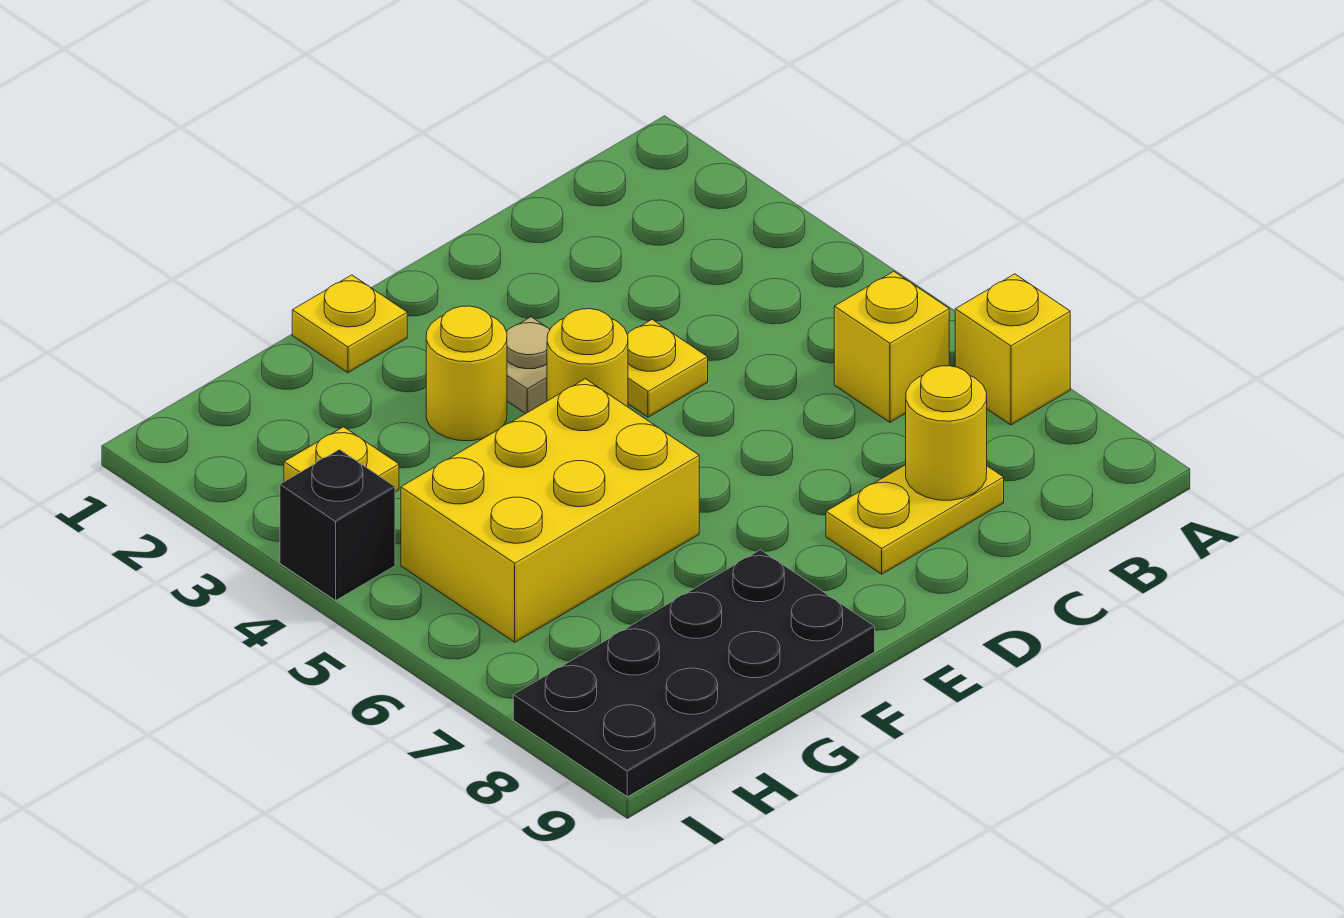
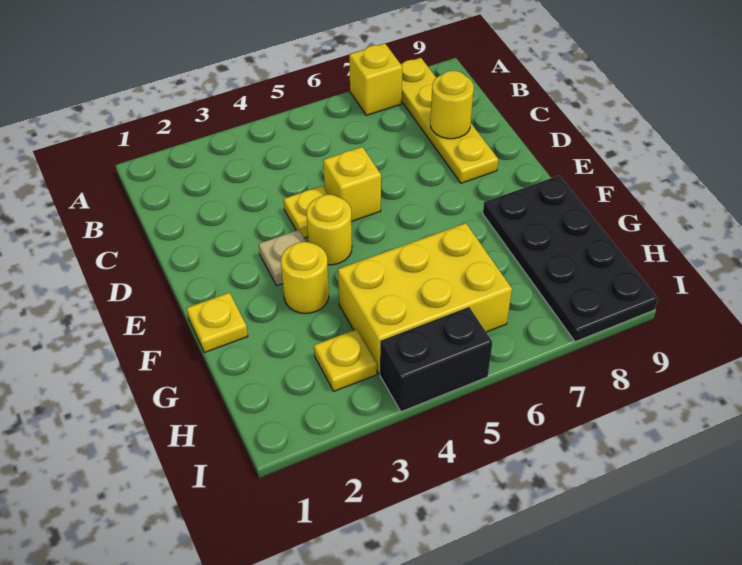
yellow 1x1 brick [834,271,949,422] -> yellow 1x1 brick moved to [323,147,381,222]
yellow 1x2 plate [826,465,1004,574] -> yellow 1x4 plate [401,58,498,183]
yellow 2x3 brick [401,379,699,642] -> yellow 2x3 brick turned to [338,223,512,374]
black 1x1 brick [280,450,395,601] -> black 1x2 brick [380,307,493,412]

